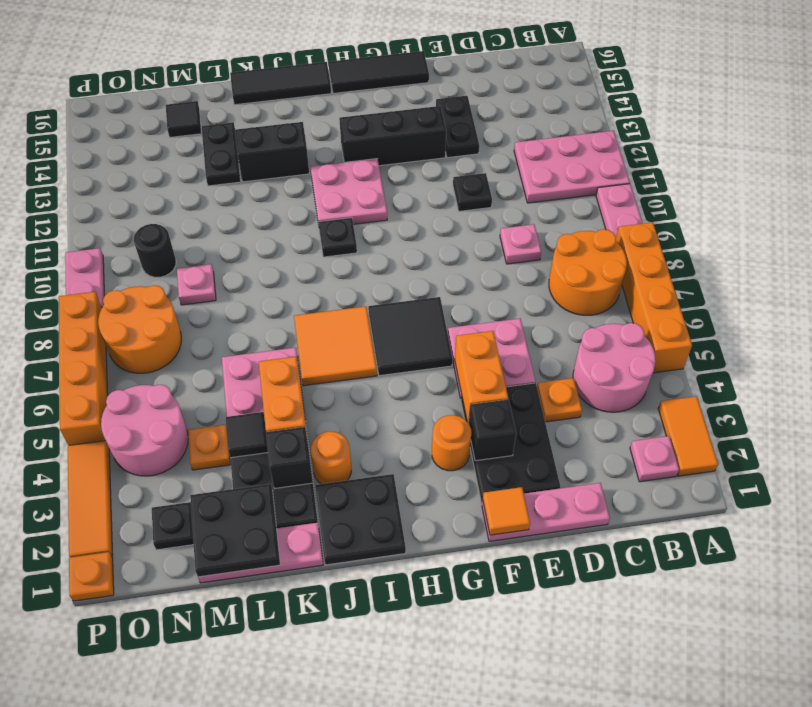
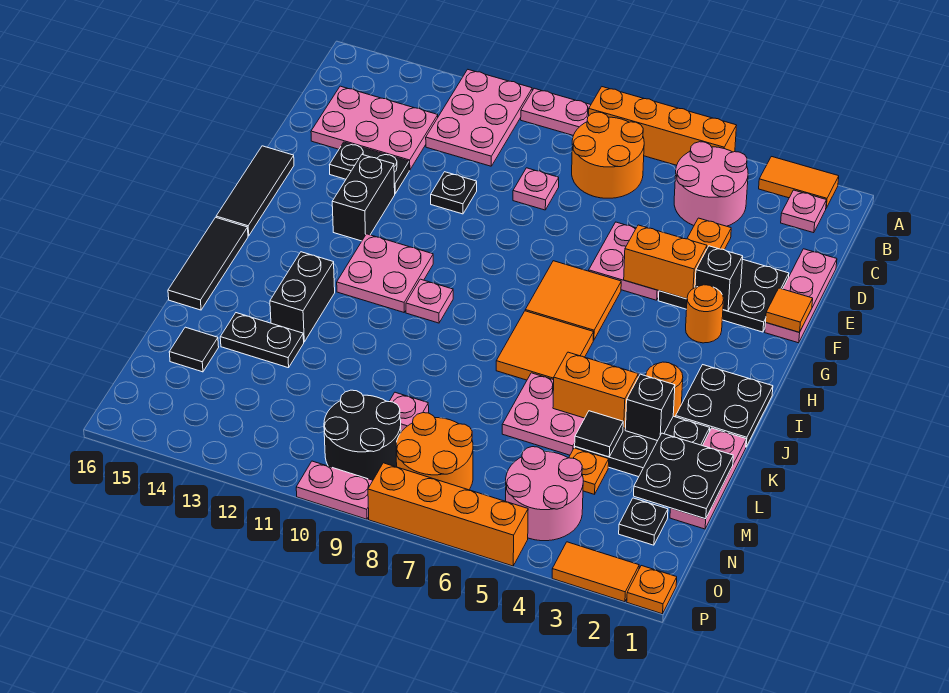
none -> pink 2x3 plate [311,86,438,170]
black 1x3 brick [339,106,446,166] -> black 1x2 brick [332,154,395,241]
black 2x2 tile [368,297,453,376] -> orange 2x2 tile [525,261,621,340]
black 1x1 plate [318,218,357,257] -> pink 1x1 plate [406,279,453,323]
black 1x1 round brick [134,224,176,277] -> black 2x2 round brick [324,390,401,480]
orange 1x3 tile [68,441,113,557] -> orange 1x2 tile [552,542,639,602]

